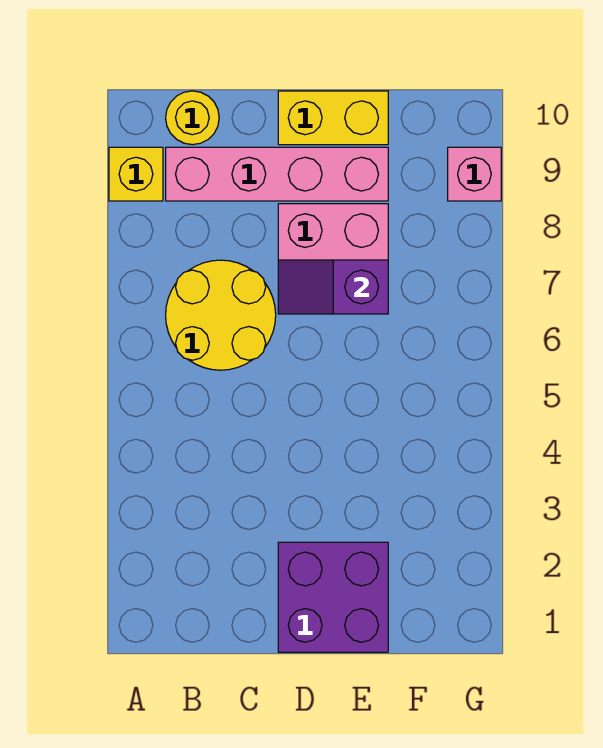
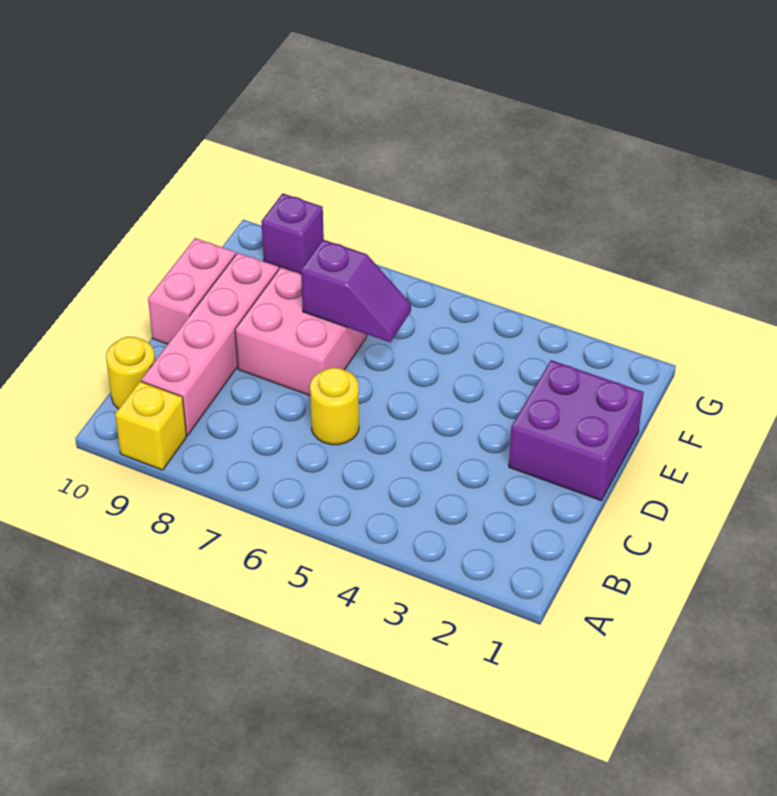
yellow 2x2 round brick [166,260,276,370] -> yellow 1x1 round brick [310,368,359,445]
purple 1x2 slope [278,260,388,314] -> purple 1x2 slope turned to [301,239,411,342]
yellow 1x2 brick [278,91,388,145] -> pink 1x2 brick [148,238,236,344]
pink 1x1 brick [448,147,501,201] -> purple 1x1 brick [261,193,324,274]

